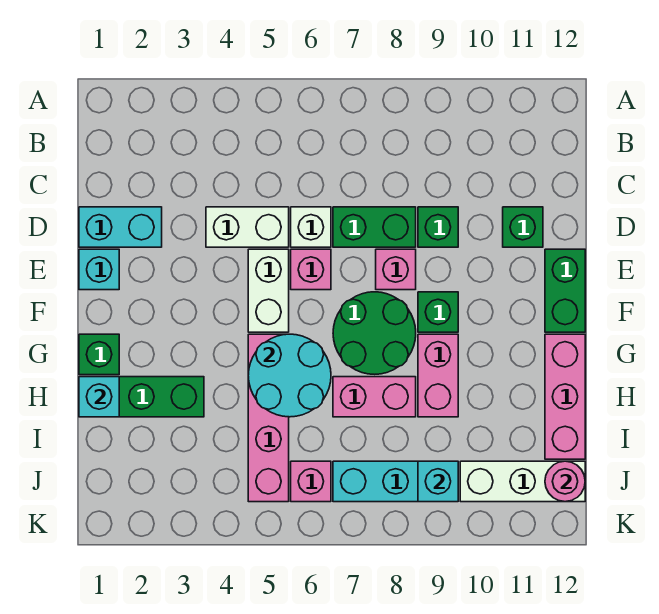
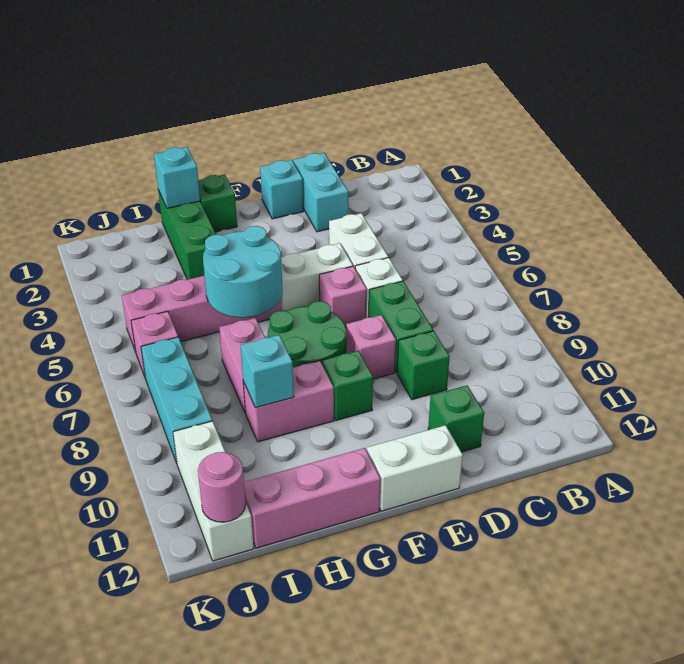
green 1x2 brick [545,249,585,332] -> white 1x2 brick [367,425,463,511]
cyan 1x1 brick [418,461,458,502] -> cyan 1x1 brick moved to [241,335,294,408]

